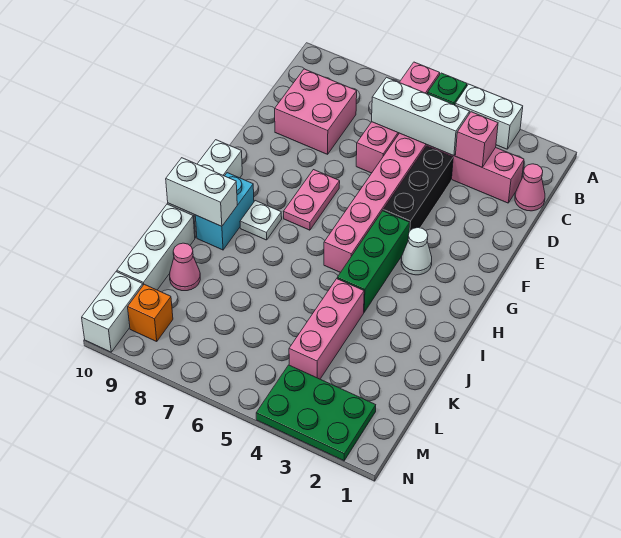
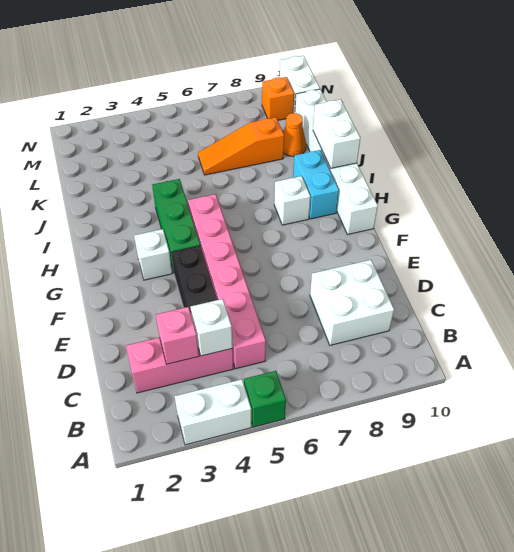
pink 1x4 brick [356,62,440,173] -> none
pink 1x1 cone [515,164,545,211] -> none
white 1x3 brick [372,77,470,156] -> white 1x1 brick [191,299,233,356]
pink 2x2 brick [275,69,357,154] -> white 2x2 brick [310,260,394,345]
pink 1x2 plate [283,170,340,230] -> none
white 1x1 cone [401,228,432,275] -> white 1x1 brick [134,229,172,280]
white 1x1 plate [240,201,282,240] -> white 1x1 brick [274,176,311,225]
white 1x2 brick [166,158,237,226] -> white 1x2 brick turned to [313,99,360,168]
pink 1x3 brick [289,279,364,379] -> none
none -> orange 1x3 slope [198,117,284,175]
pink 1x1 cone [170,243,200,291] -> orange 1x1 cone [283,113,306,156]
green 2x3 plate [256,365,376,461] -> none

